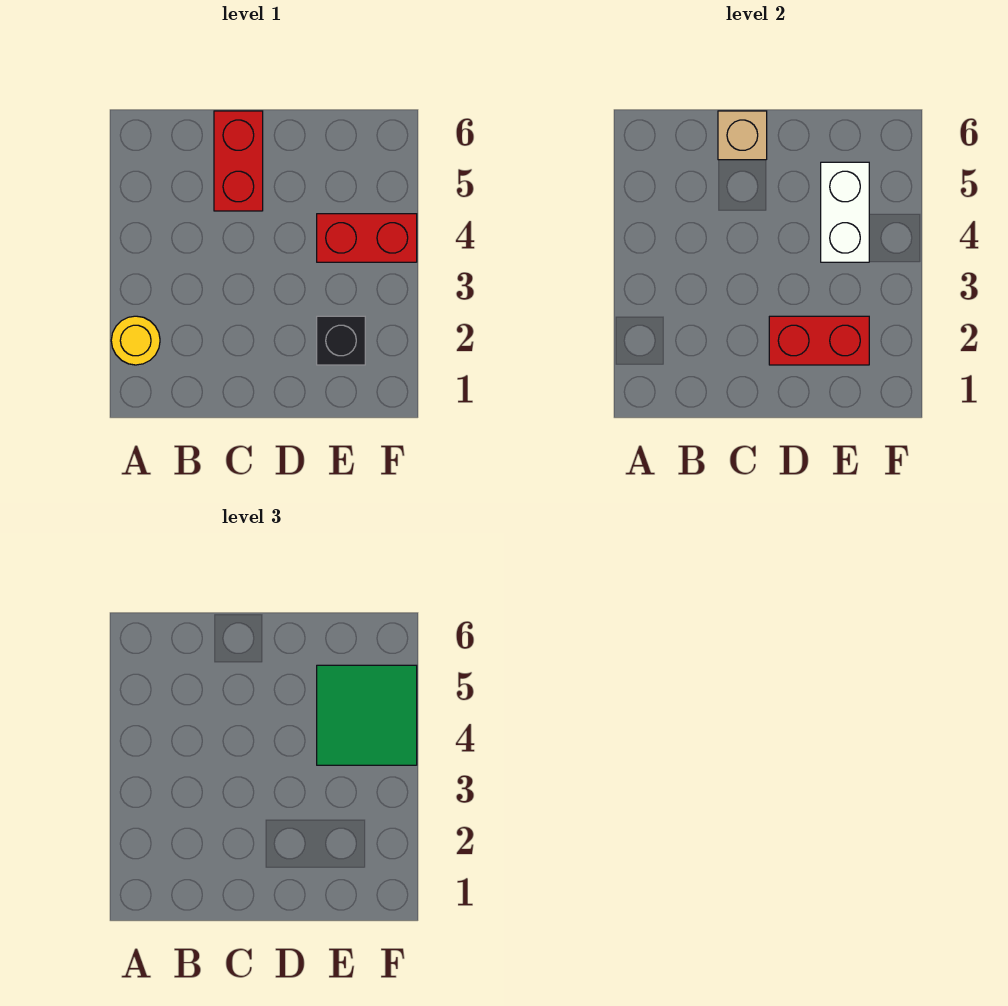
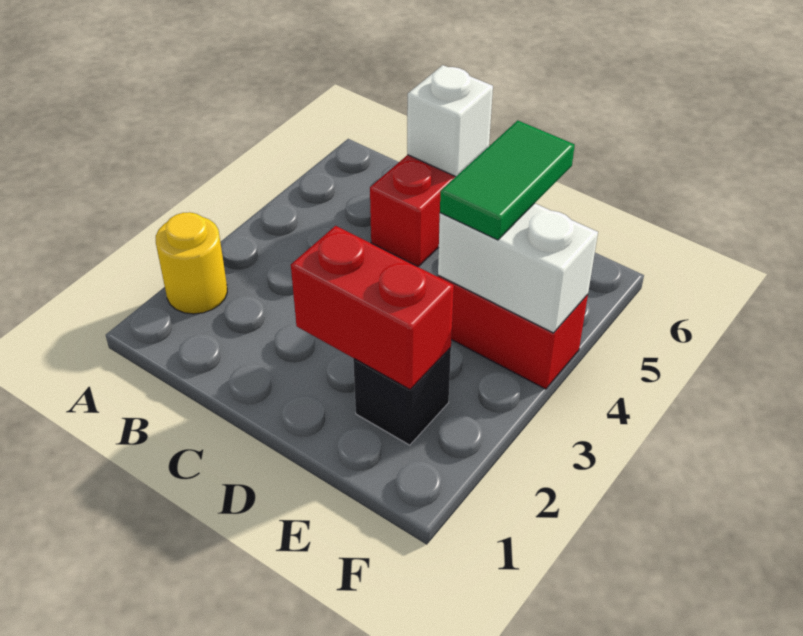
tan 1x1 brick [718,111,767,160] -> white 1x1 brick [407,65,493,177]
white 1x2 brick [821,162,869,262] -> white 1x2 brick turned to [438,203,598,333]
green 2x2 tile [317,665,417,765] -> green 1x2 tile [440,120,575,240]

